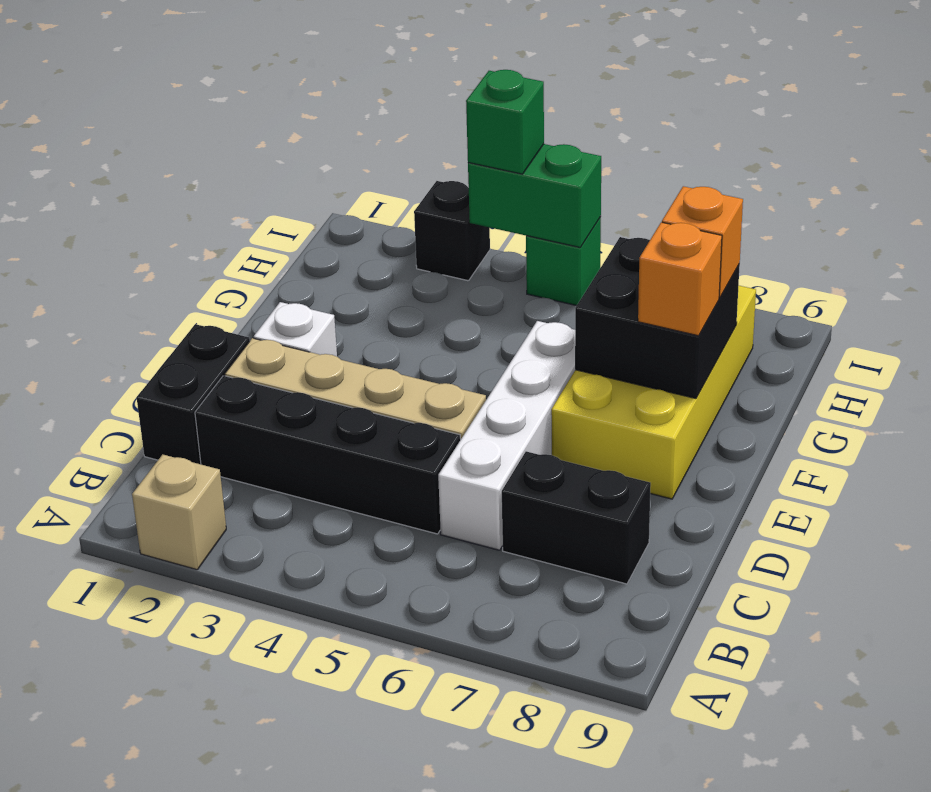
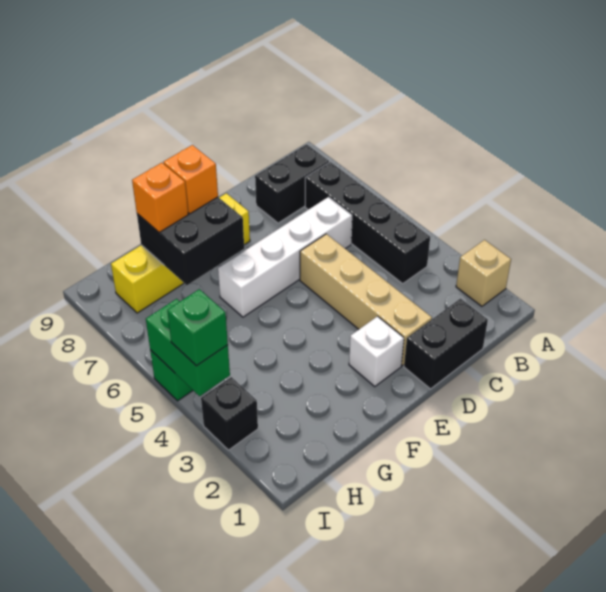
black 1x4 brick [195,376,461,534] -> black 1x4 brick moved to [305,162,430,284]
black 1x2 brick [502,451,651,584] -> black 1x2 brick turned to [255,144,329,223]
yellow 2x4 brick [551,286,756,499] -> yellow 1x4 brick [111,193,250,313]

